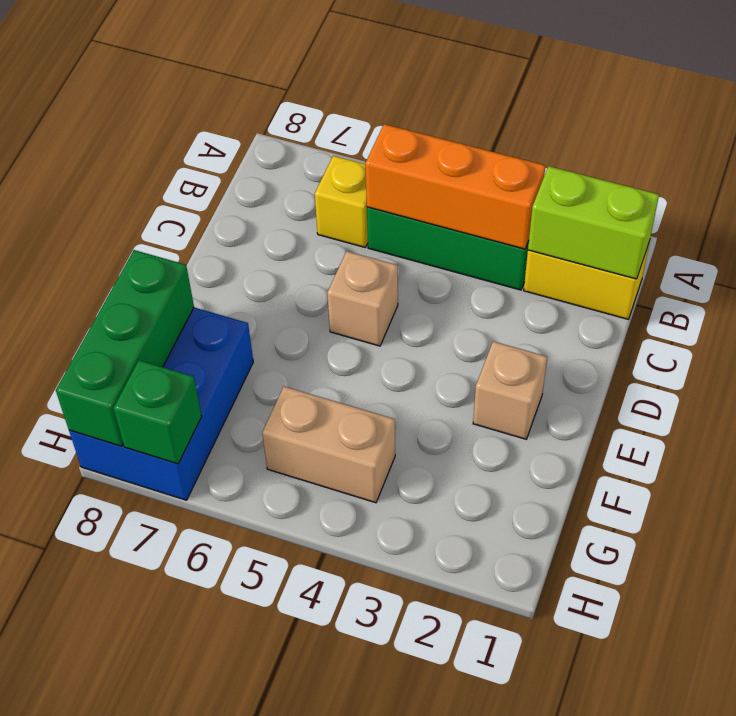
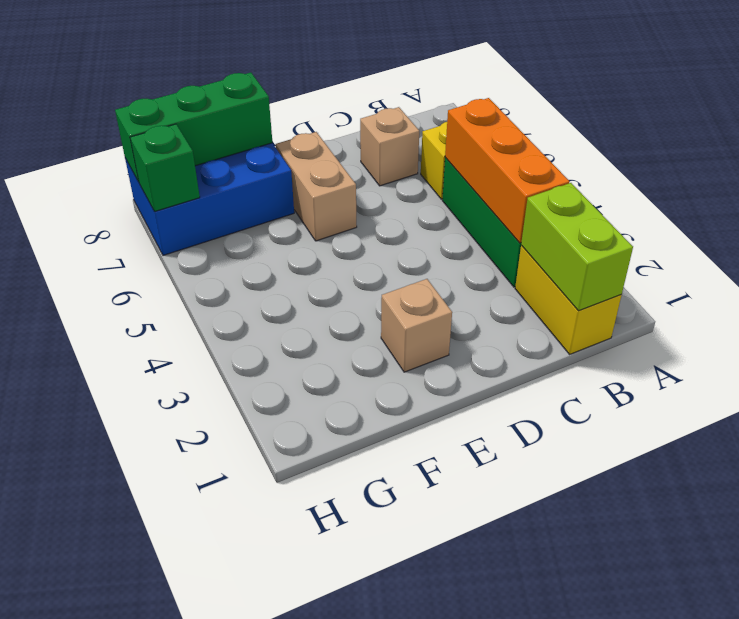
tan 1x1 brick [327,251,398,346] -> tan 1x1 brick moved to [360,107,419,186]
tan 1x2 brick [262,386,395,503] -> tan 1x2 brick moved to [276,132,357,241]

